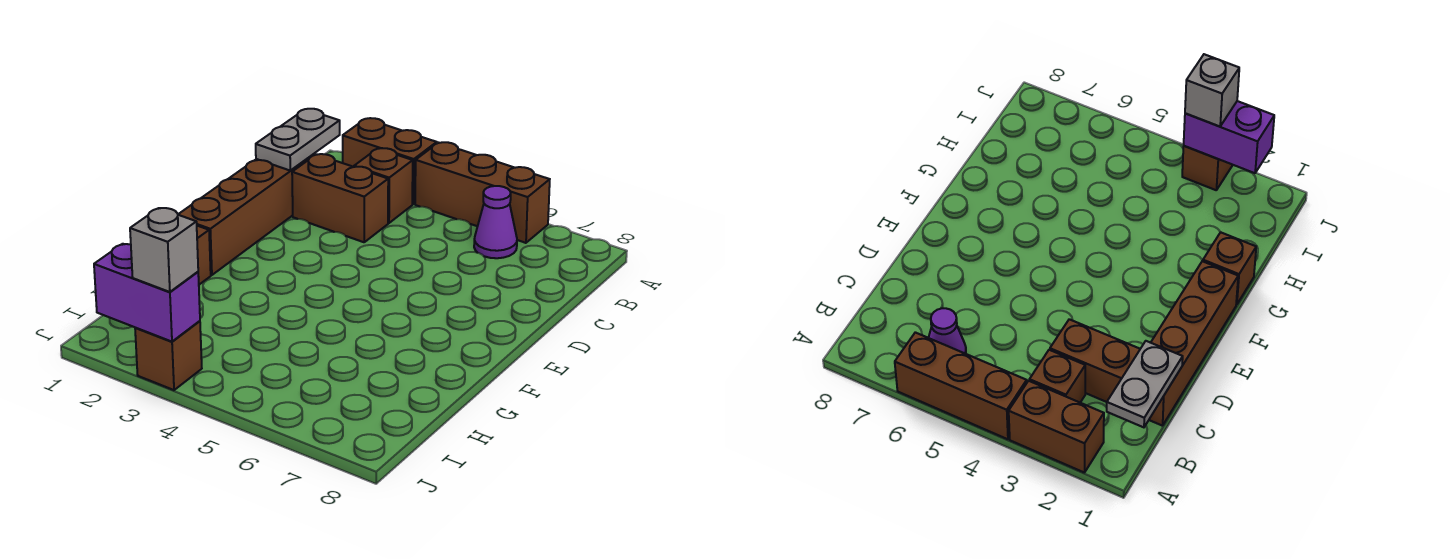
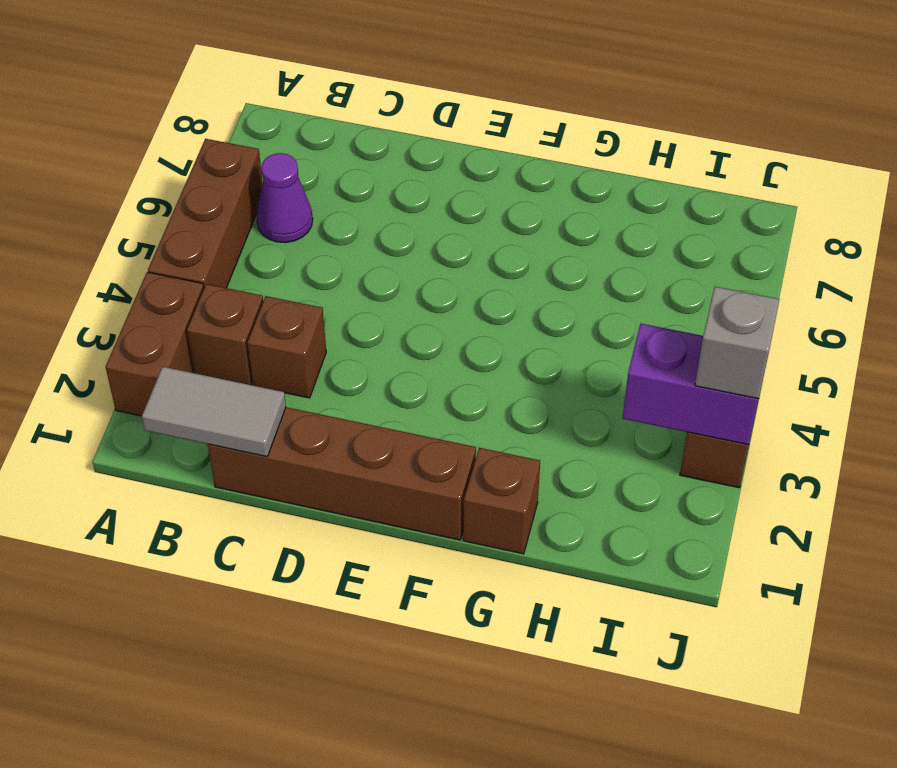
grey 1x2 plate [256,109,340,170] -> grey 1x2 tile [142,367,286,457]
brown 1x2 brick [292,154,388,242] -> brown 1x1 brick [248,296,326,398]
purple 1x2 brick [94,244,200,342] -> purple 1x2 brick turned to [623,324,759,445]

